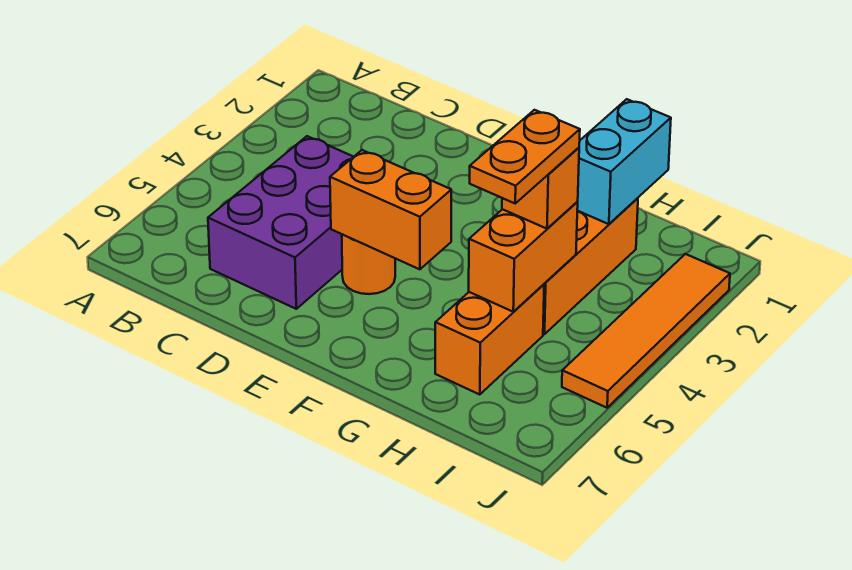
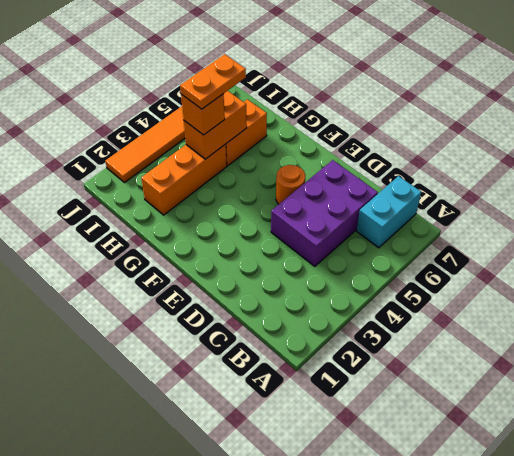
orange 1x2 brick [330,150,451,269] -> none
cyan 1x2 brick [577,99,671,224] -> cyan 1x2 brick moved to [357,176,421,248]

